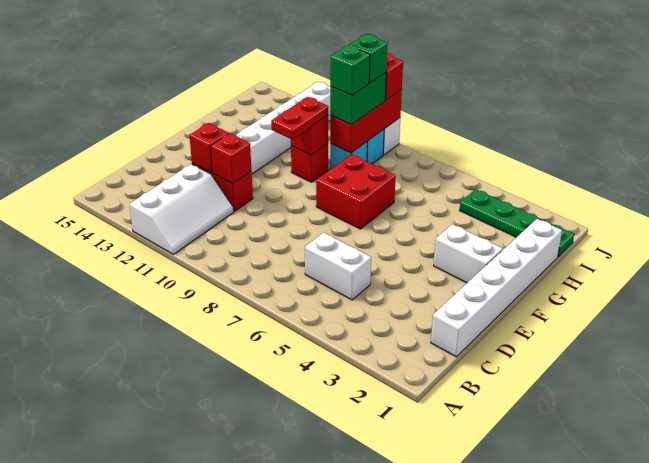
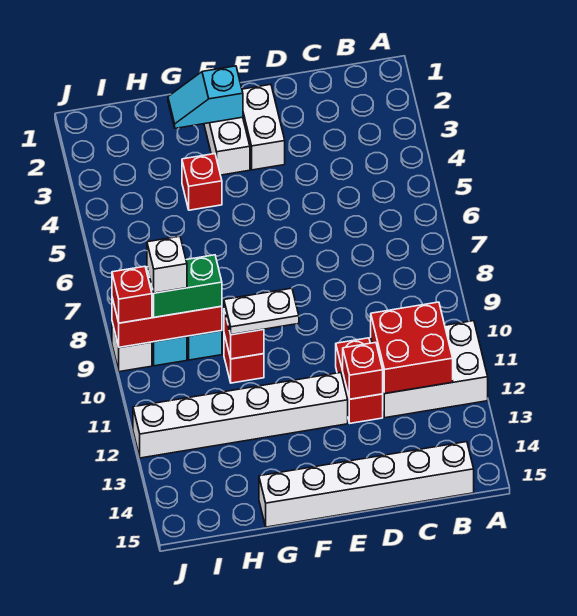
white 2x3 slope [129,164,234,254] -> white 2x3 brick [371,321,488,418]
white 1x6 brick [431,219,562,357] -> white 1x6 brick moved to [259,442,474,527]
white 1x2 brick [305,232,371,300] -> white 1x2 brick moved to [242,84,285,170]
red 1x1 brick [211,133,251,184] -> red 1x1 brick moved to [182,154,222,210]
none -> cyan 1x2 slope [168,66,243,128]
red 2x2 brick [316,154,396,229] -> red 2x2 brick moved to [371,302,453,394]
red 1x2 plate [271,97,328,140] -> white 1x2 plate [224,288,299,335]
green 1x1 brick [330,45,370,95] -> none
green 1x4 plate [460,189,574,257] -> none
green 1x1 brick [349,34,388,83] -> white 1x1 brick [147,236,187,293]

